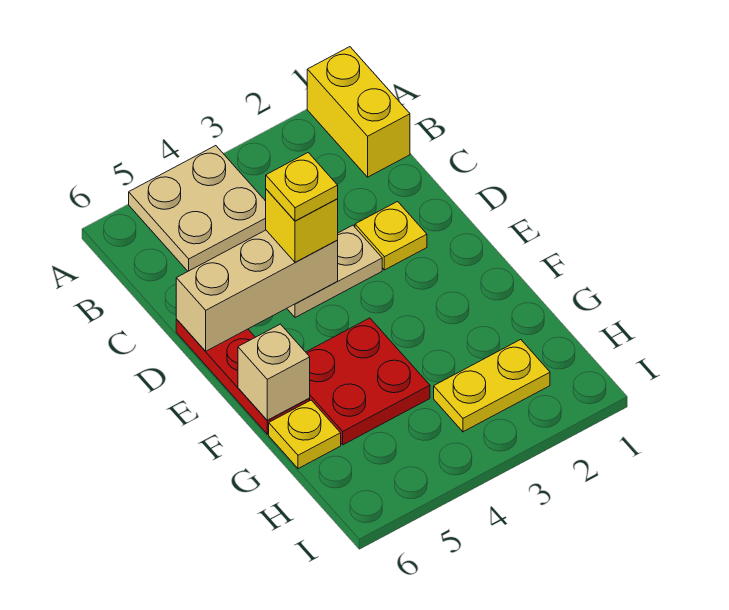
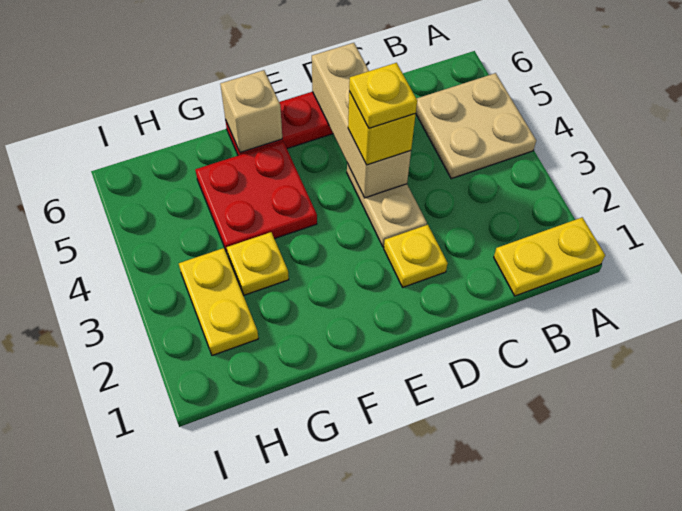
yellow 1x2 brick [307,47,410,177] -> yellow 1x2 plate [494,217,605,296]
yellow 1x1 plate [269,400,341,469] -> yellow 1x1 plate moved to [227,232,289,295]

